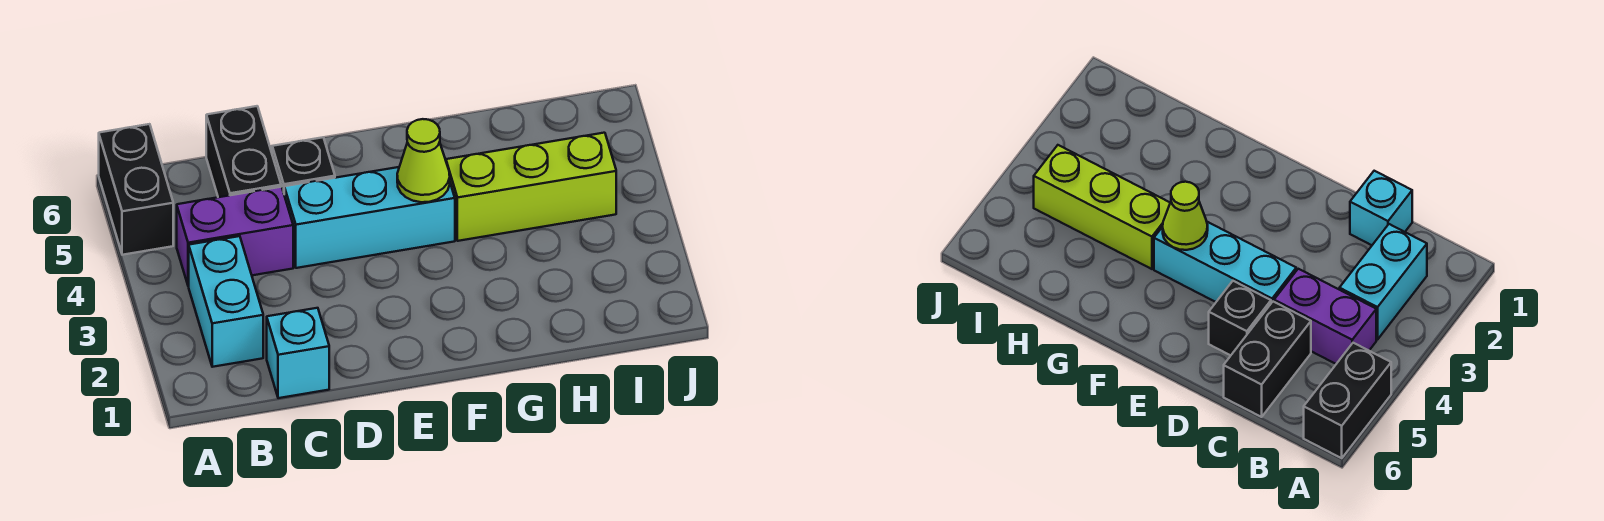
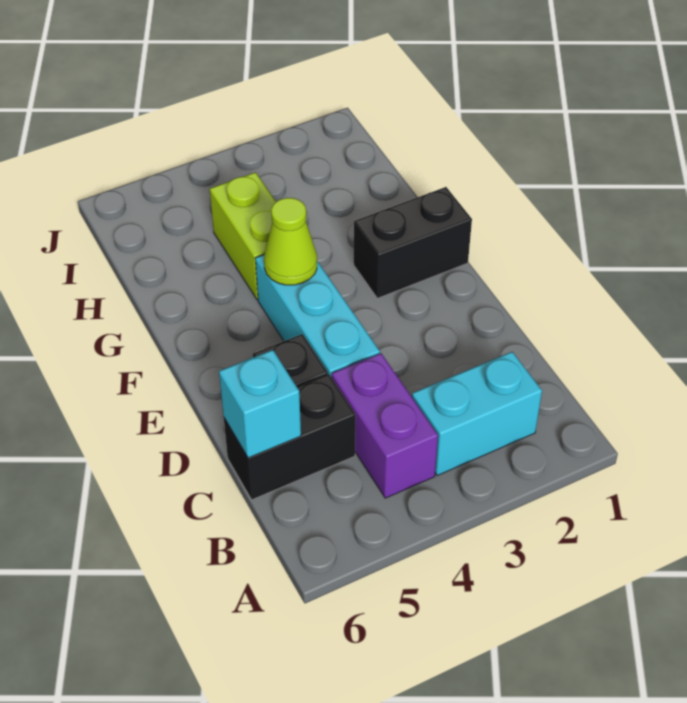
black 1x2 brick [99,124,173,255] -> black 1x2 brick moved to [354,187,472,298]
cyan 1x1 brick [267,308,329,398] -> cyan 1x1 brick moved to [219,350,301,458]
lime 1x3 brick [446,133,616,241] -> lime 1x2 brick [210,172,276,300]

